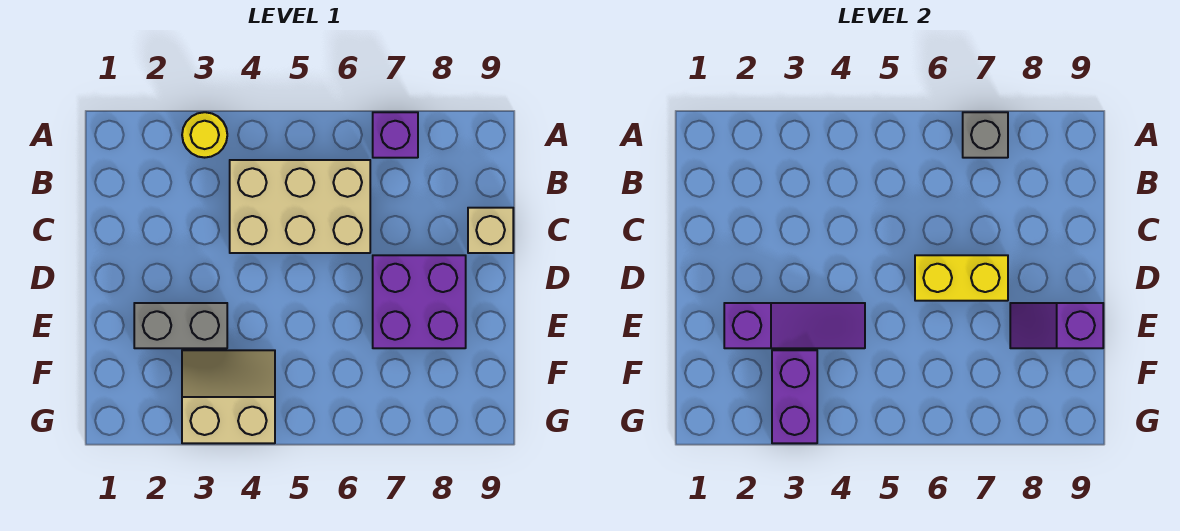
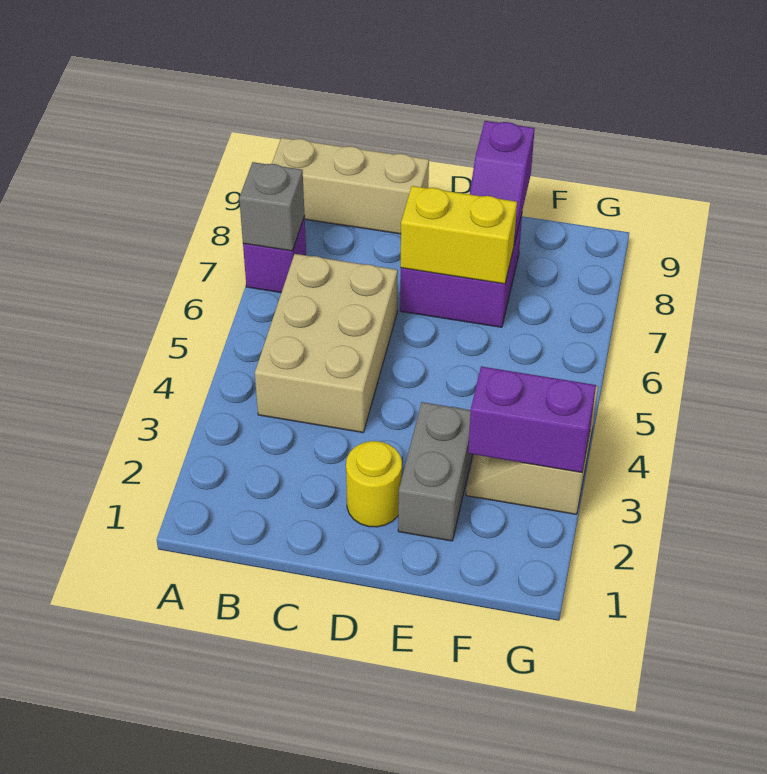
yellow 1x1 round brick [182,112,227,158] -> yellow 1x1 round brick moved to [346,441,402,527]
tan 1x1 brick [468,208,513,253] -> tan 1x3 brick [272,138,429,234]
yellow 1x2 brick [915,255,1008,301] -> yellow 1x2 brick turned to [401,186,517,284]
purple 1x3 slope [724,303,865,348] -> none

